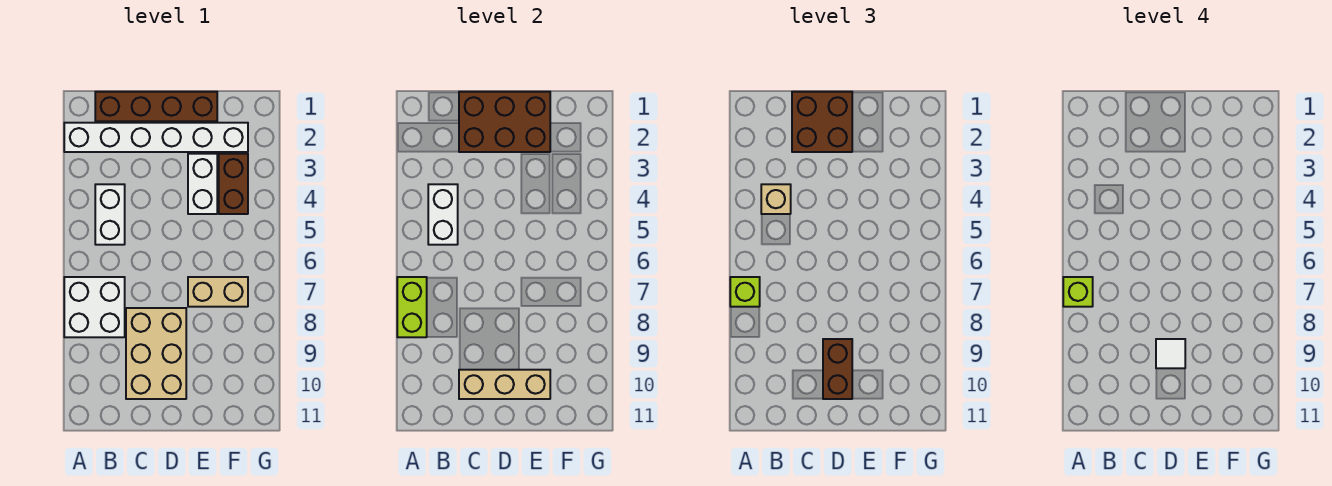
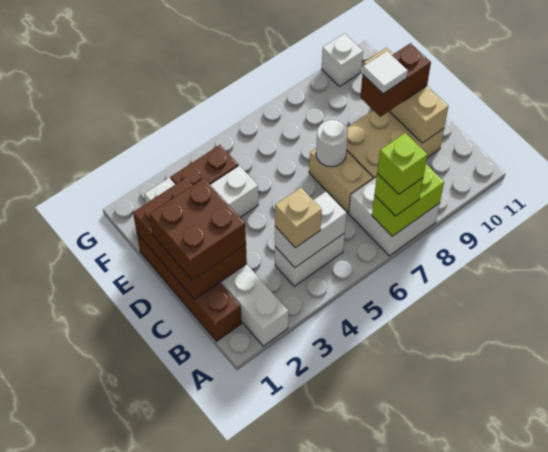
none -> white 1x1 round brick [316,120,348,167]
tan 1x2 brick [188,277,248,307] -> tan 1x2 brick moved to [309,149,373,213]
none -> white 1x1 brick [322,34,363,86]

